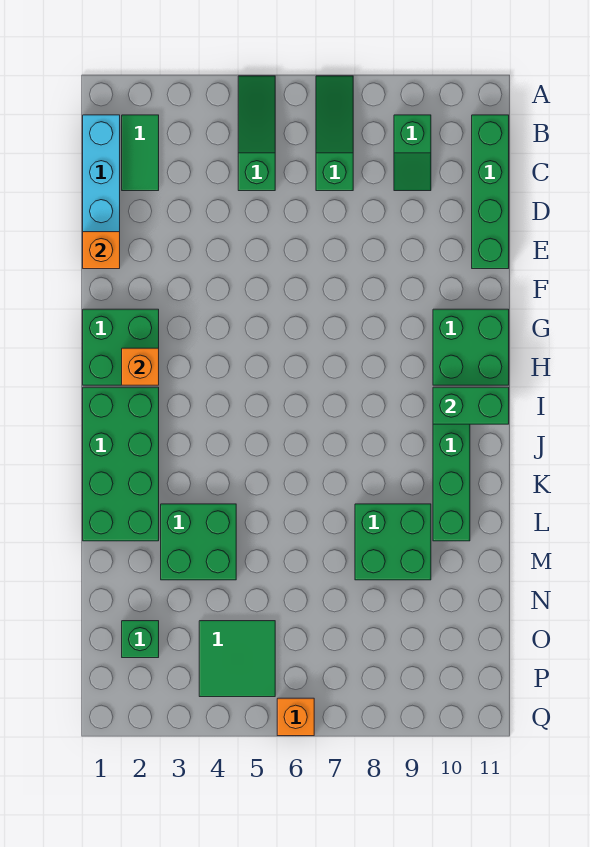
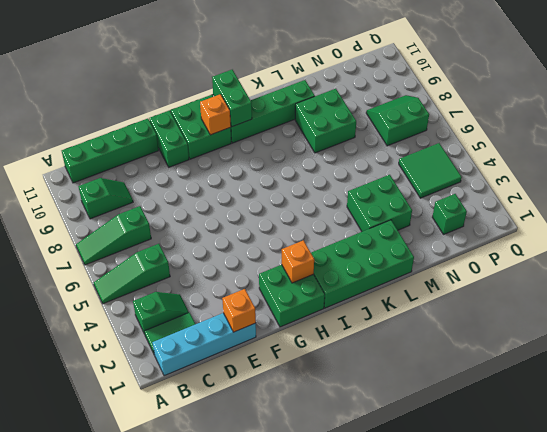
none -> green 1x2 slope [133,292,189,334]
none -> green 1x2 brick [149,110,189,167]
none -> green 2x2 slope [366,95,429,146]
orange 1x1 brick [277,698,314,736] -> orange 1x1 brick moved to [200,94,231,135]

